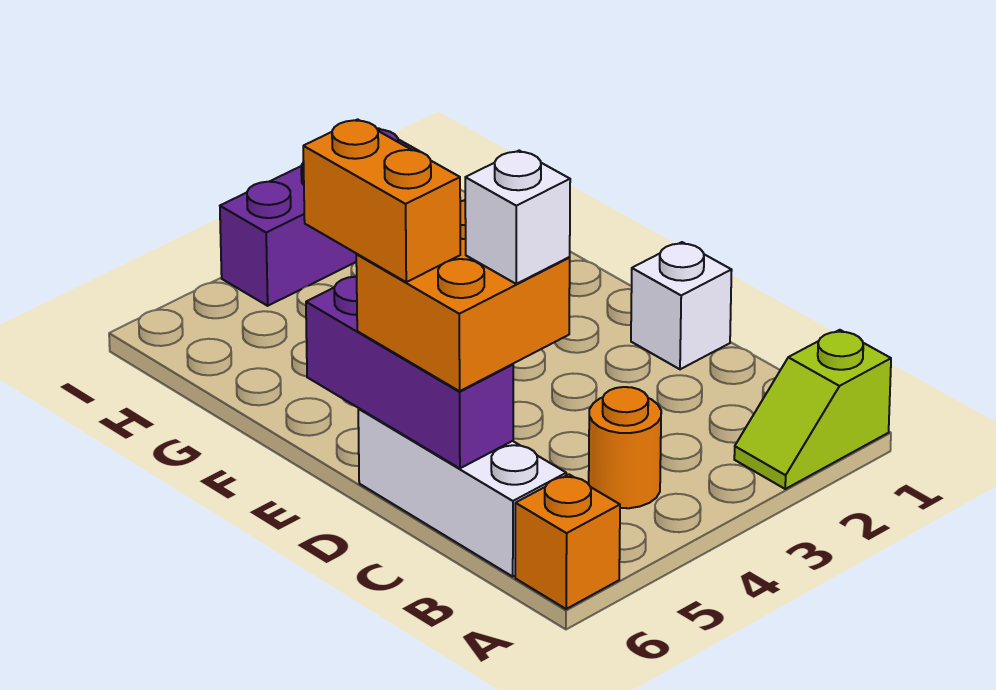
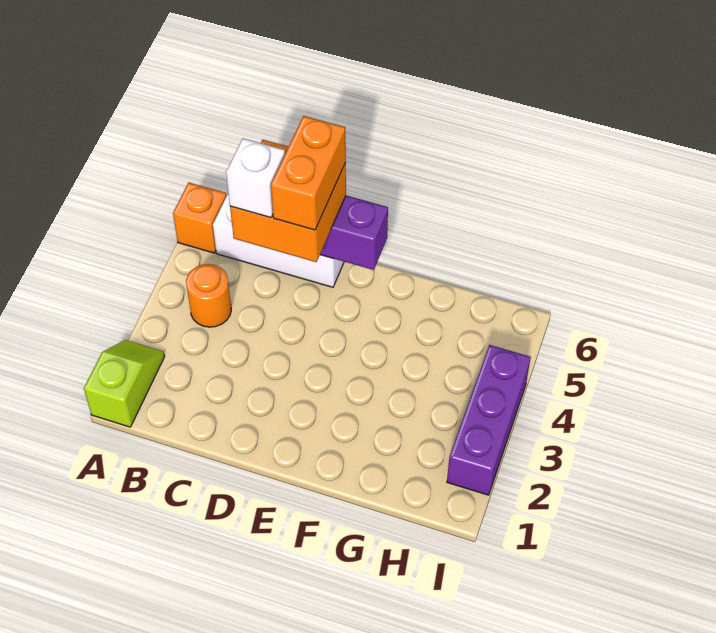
white 1x1 brick [631,242,732,369] -> none
orange 1x2 brick [303,119,460,282] -> orange 1x2 brick turned to [271,116,346,230]

